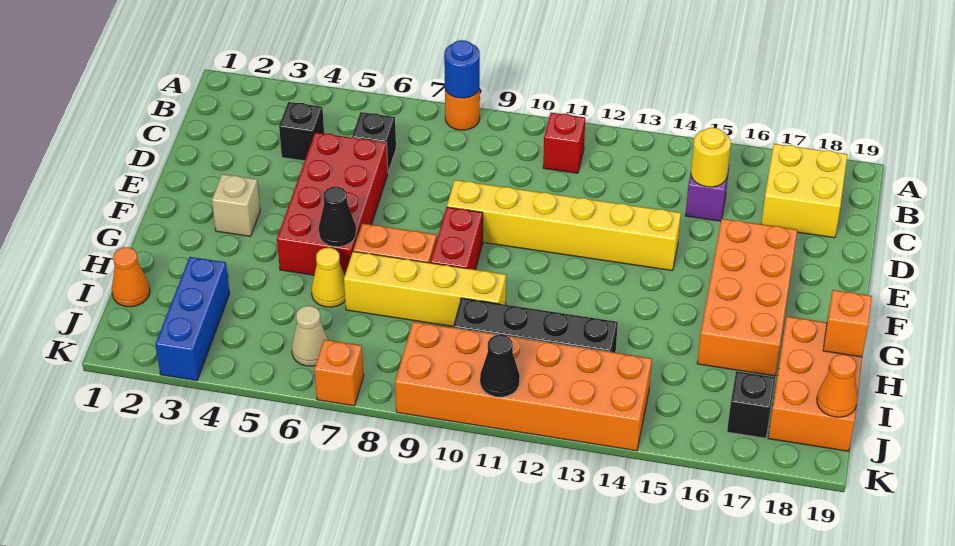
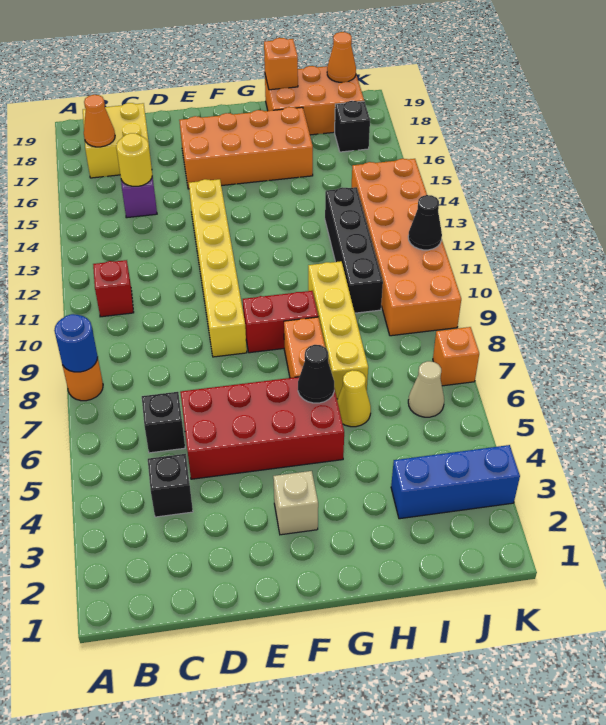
orange 1x1 cone [112,247,150,307] -> orange 1x1 cone moved to [84,95,115,147]

